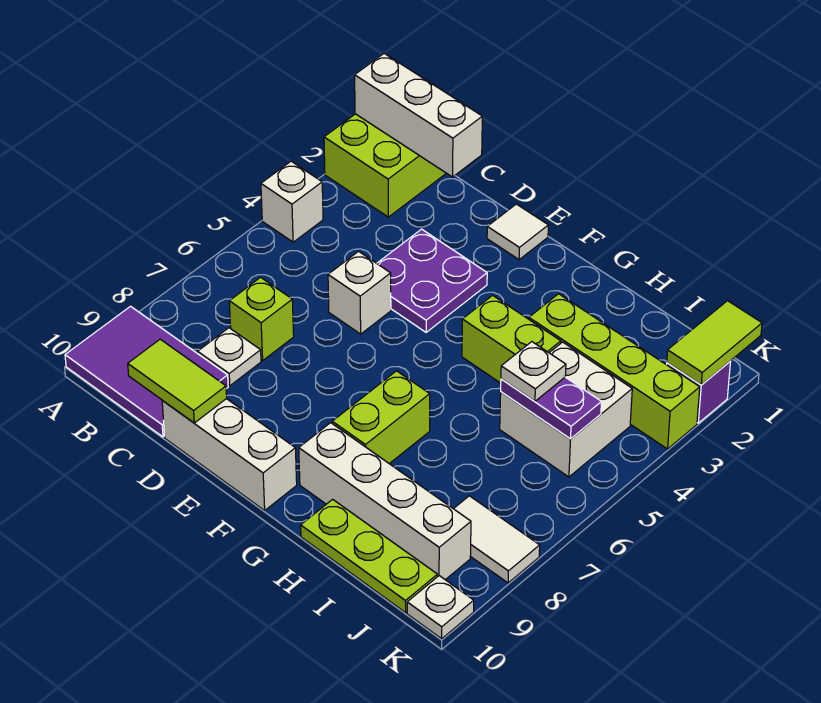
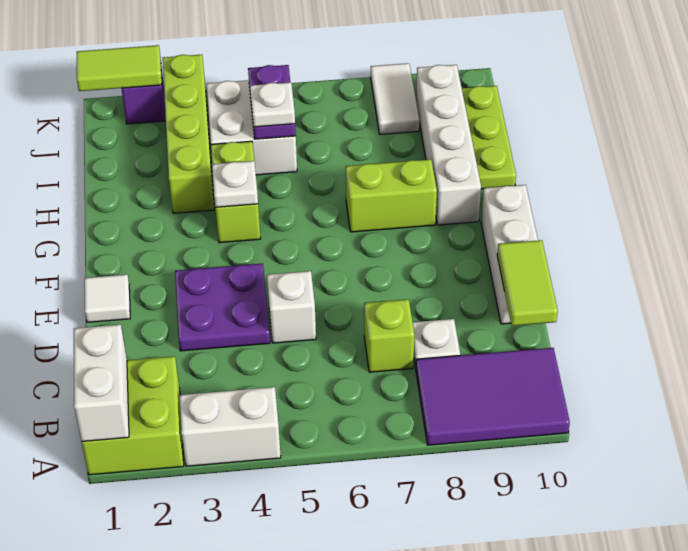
white 1x3 brick [355,53,482,177] -> white 1x2 brick [74,325,129,442]
white 1x1 brick [261,161,323,242] -> white 1x2 brick [180,387,281,466]
purple 2x3 tile [65,306,228,437] -> purple 2x3 tile turned to [416,348,570,445]
white 1x1 plate [407,576,474,639] -> white 1x1 plate moved to [212,161,258,207]

